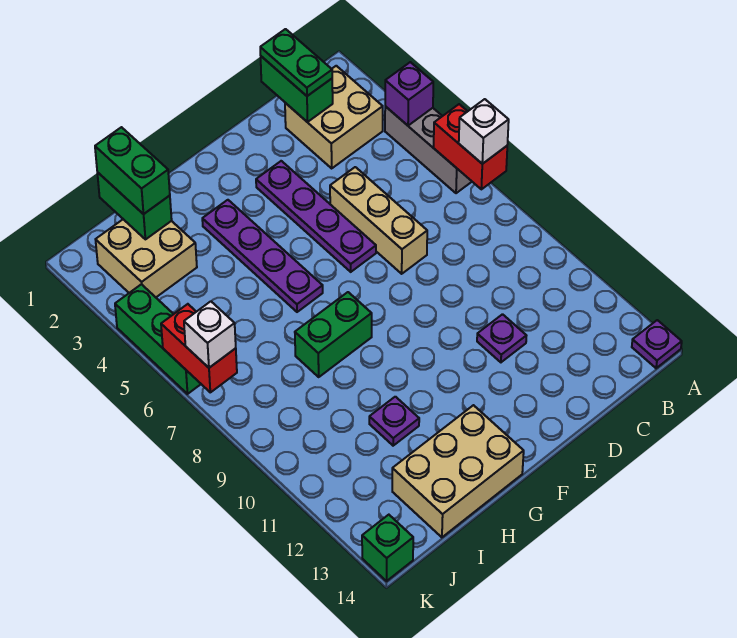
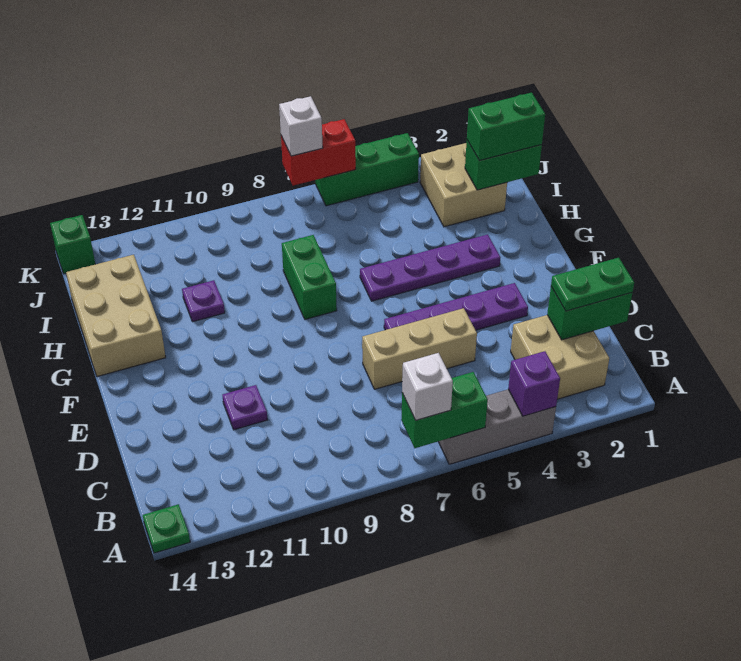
red 1x2 brick [434,104,507,189] -> green 1x2 brick [401,372,488,448]
purple 1x1 plate [632,320,682,368] -> green 1x1 plate [143,504,190,553]

